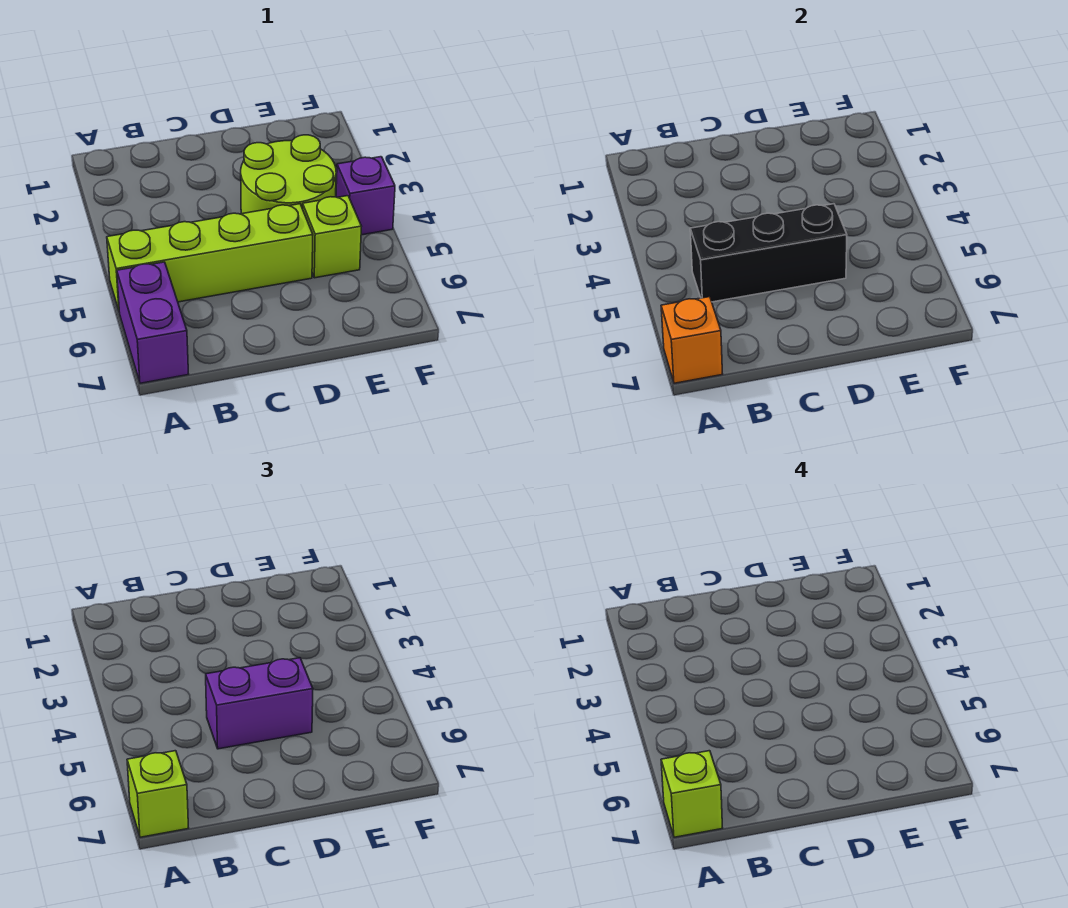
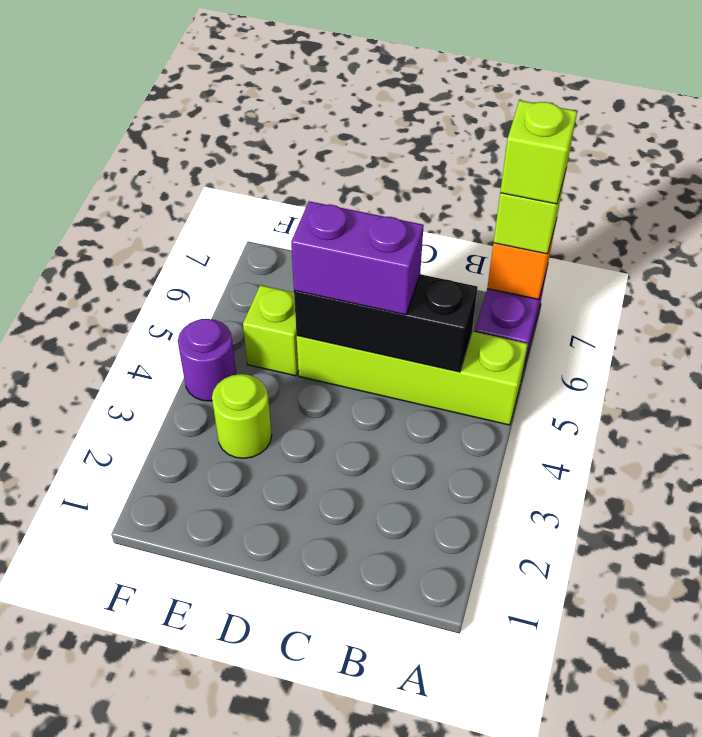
lime 2x2 round brick [241,135,336,214] -> lime 1x1 round brick [212,374,272,458]
purple 1x1 brick [336,157,395,235] -> purple 1x1 round brick [178,319,236,401]

